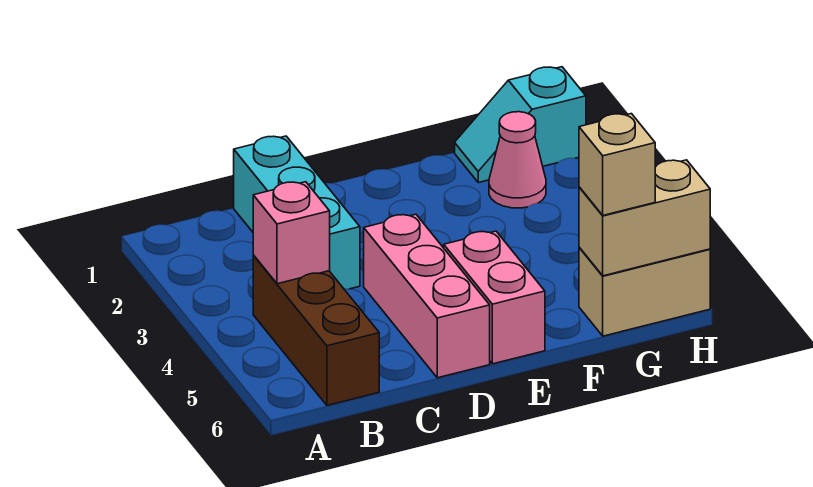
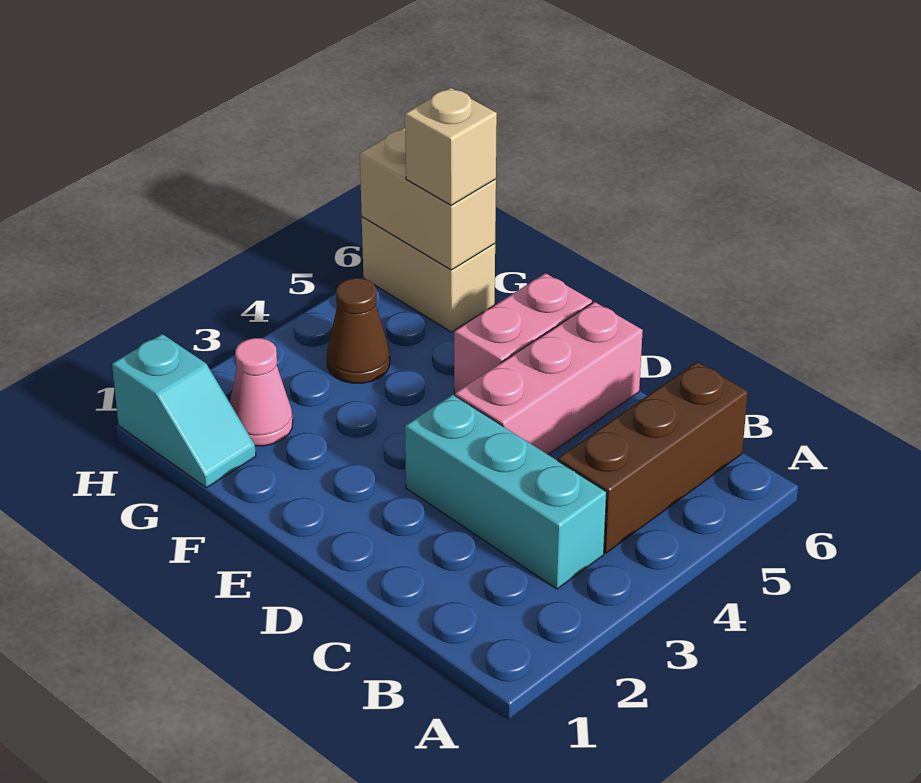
pink 1x1 brick [253,182,330,284] -> none
cyan 1x3 brick [234,136,360,289] -> cyan 1x3 brick turned to [405,394,607,589]
none -> brown 1x1 cone [327,278,390,383]

